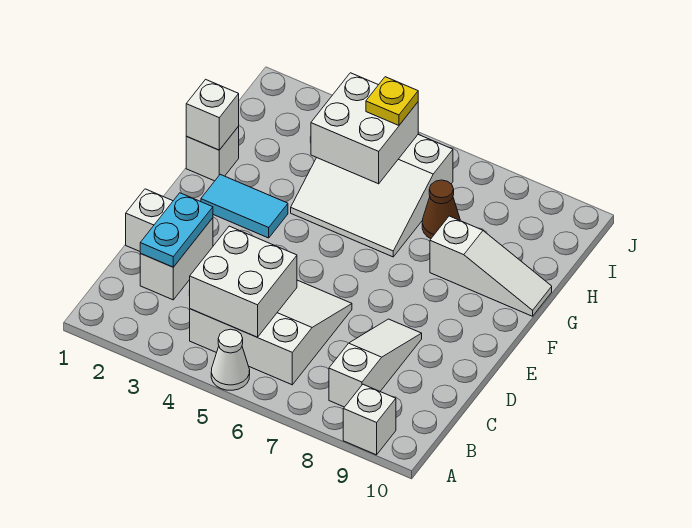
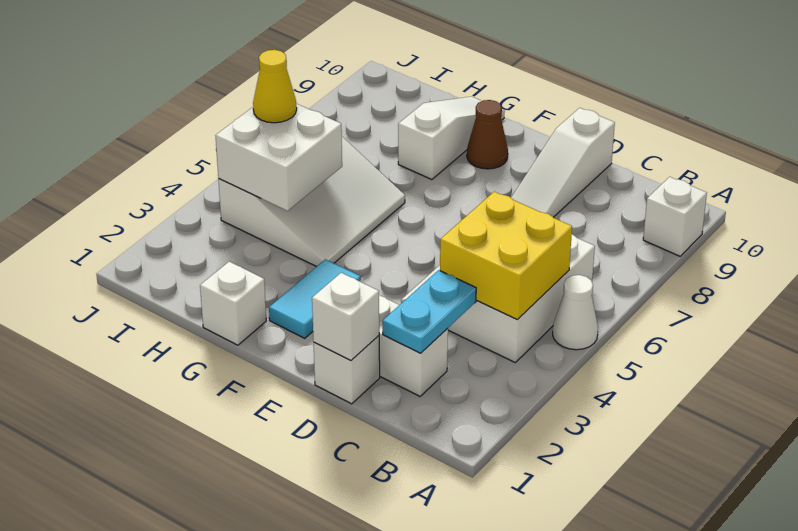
white 2x2 brick [190,226,297,337] -> yellow 2x2 brick [440,192,572,320]
white 1x3 slope [329,319,422,407] -> white 1x3 slope turned to [511,108,615,217]
cyan 1x2 plate [140,193,213,267] -> cyan 1x2 plate turned to [383,270,476,353]
white 1x1 brick [186,79,239,150] -> white 1x1 brick moved to [312,273,379,360]
brown 1x1 cone [422,180,460,239] -> brown 1x1 cone moved to [467,100,508,169]
yellow 1x1 plate [366,77,418,125] -> yellow 1x1 cone [253,50,297,123]

